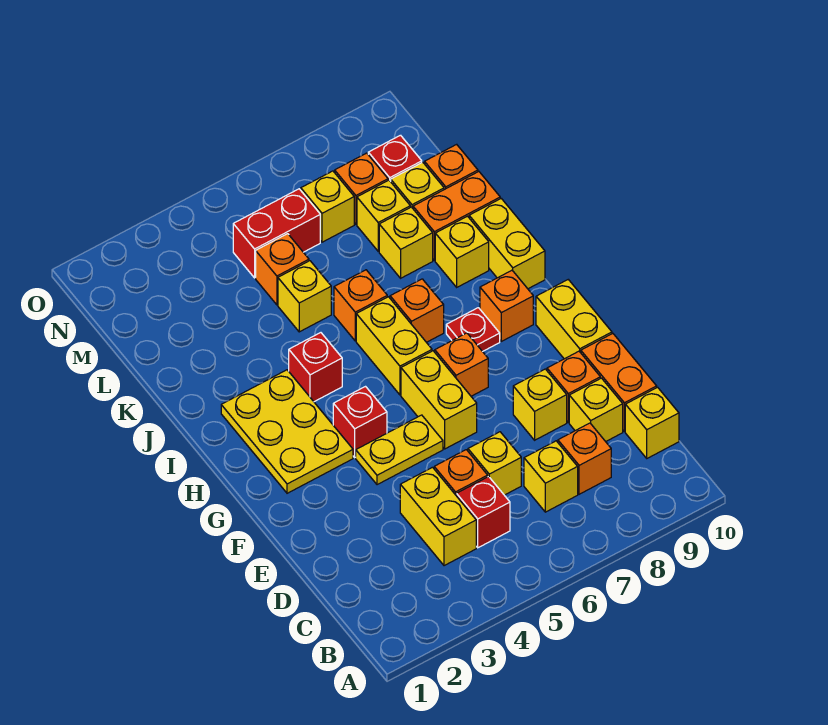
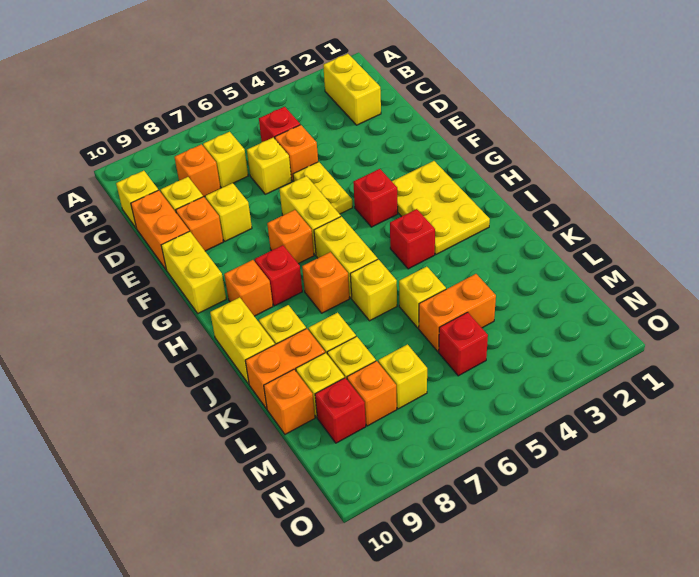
yellow 1x2 brick [400,467,476,566] -> yellow 1x2 brick moved to [323,54,381,125]
yellow 1x2 plate [356,415,443,485] -> yellow 1x2 plate turned to [293,162,353,214]
red 1x1 plate [446,308,500,351] -> red 1x1 brick [255,245,302,306]
orange 1x1 brick [334,270,387,341] -> yellow 1x1 brick [350,259,397,321]
orange 1x1 brick [256,234,309,305] -> orange 1x2 brick [419,274,496,352]
red 1x2 brick [233,189,320,278] -> red 1x1 brick [439,312,488,376]

